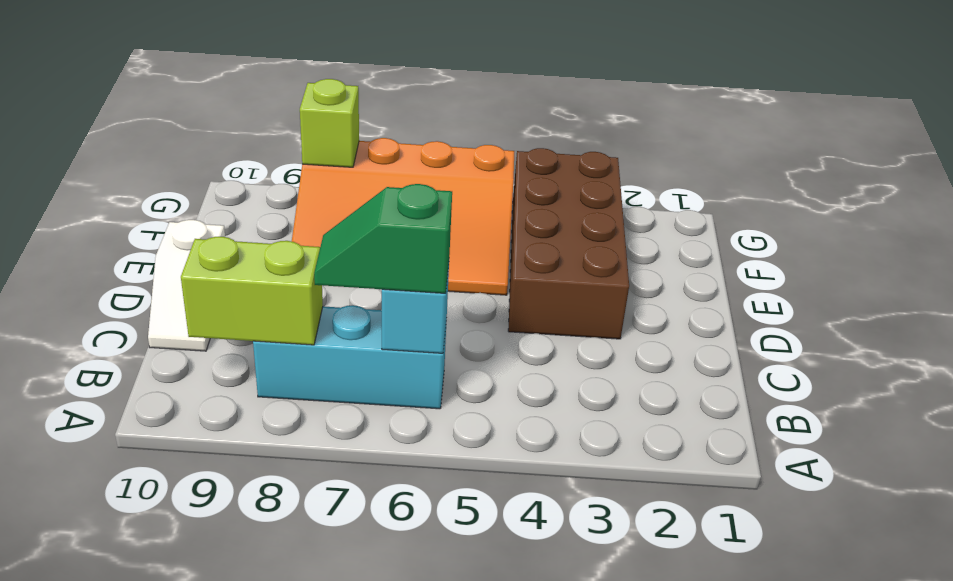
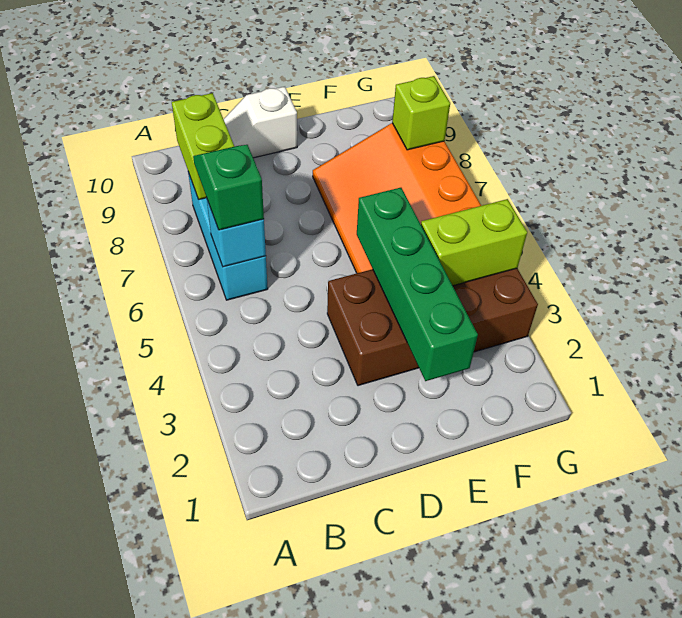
none -> green 1x4 brick [357,188,478,381]
none -> lime 1x2 brick [421,199,527,286]

